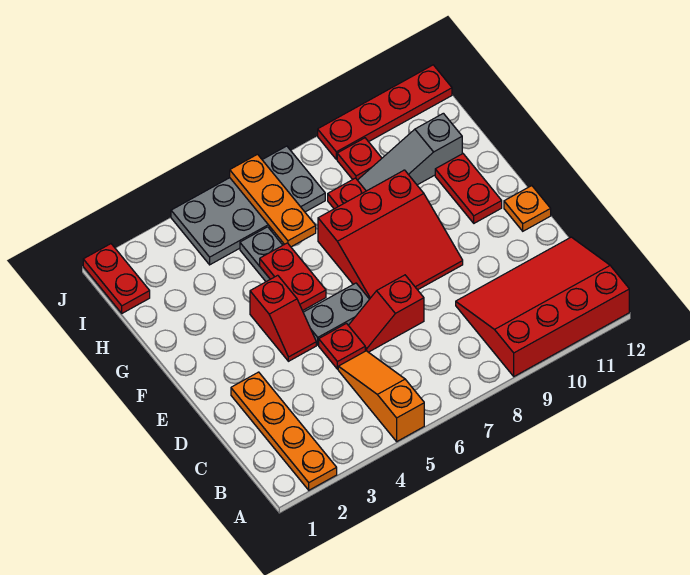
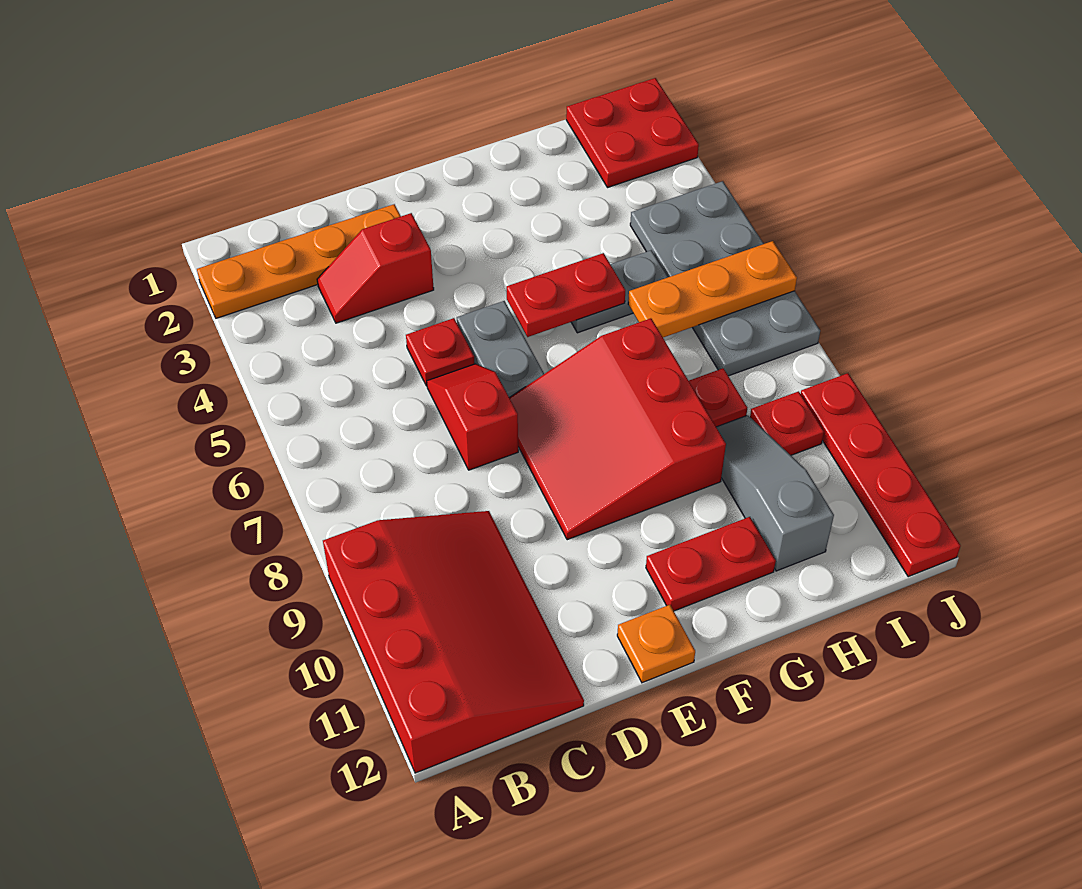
orange 1x3 slope [338,351,424,441] -> none
red 1x2 slope [250,275,316,361] -> red 1x2 slope moved to [317,213,434,323]
red 1x2 plate [83,244,150,313] -> red 2x2 plate [566,78,699,188]

